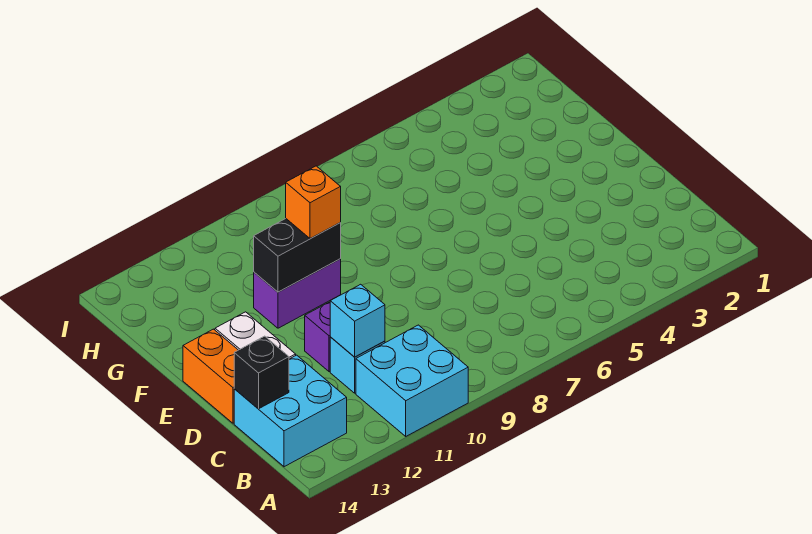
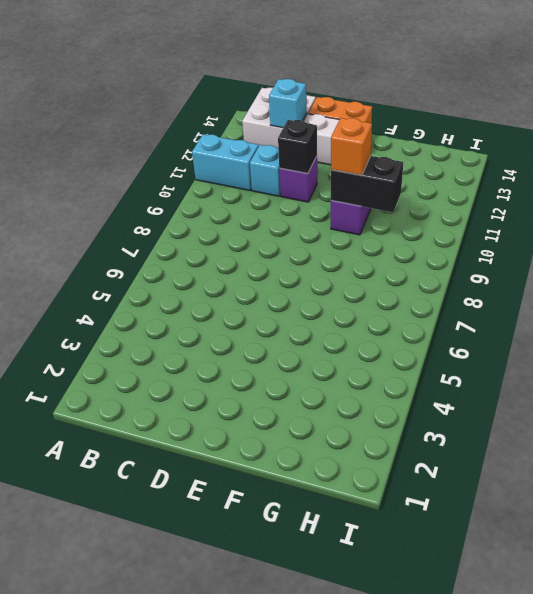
cyan 2x2 brick [356,325,468,436] -> cyan 1x2 brick [192,134,259,191]
cyan 2x2 brick [234,355,347,467] -> white 2x2 brick [242,88,316,148]
cyan 1x1 brick [330,284,385,357] -> cyan 1x1 brick moved to [269,79,307,128]
black 1x1 brick [234,336,289,409] -> black 1x1 brick moved to [278,120,317,173]
black 1x2 brick [254,219,341,292] -> black 1x2 brick turned to [331,156,403,212]

